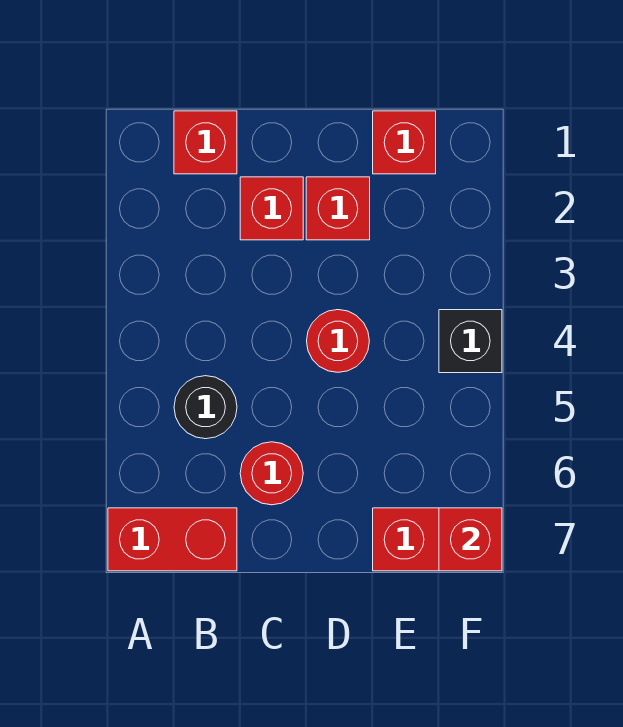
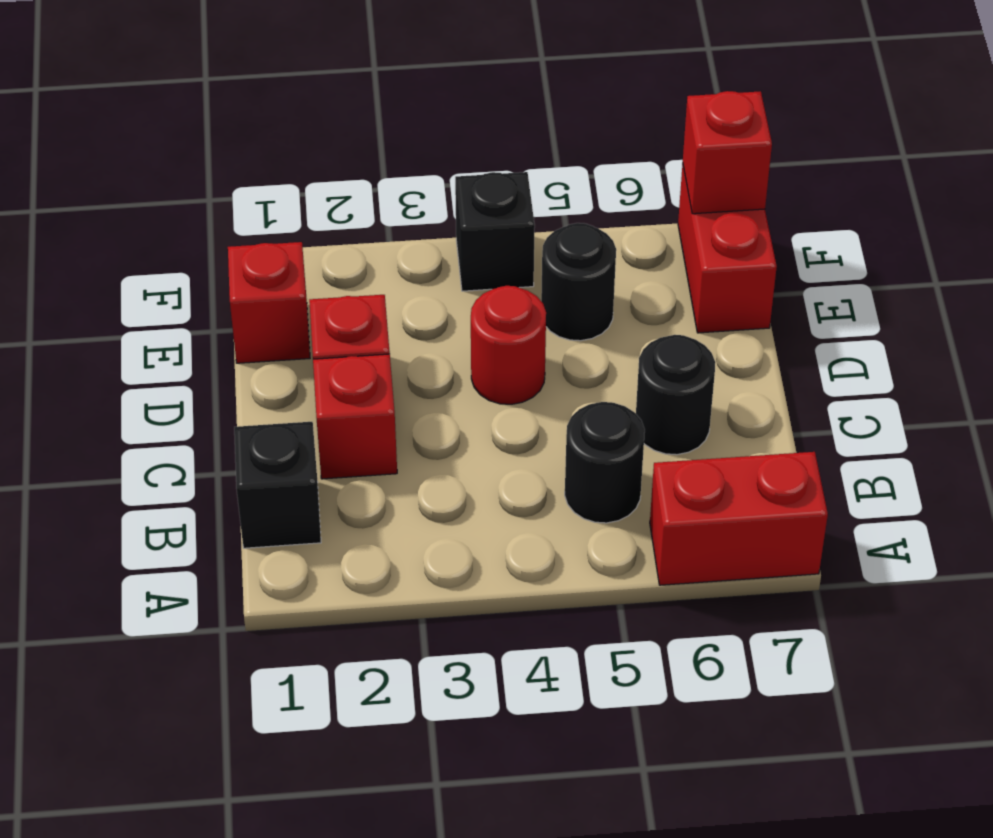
red 1x2 brick [108,508,237,571] -> red 1x2 brick turned to [650,452,828,585]
red 1x1 brick [174,111,237,174] -> black 1x1 brick [234,422,321,548]
red 1x1 round brick [240,442,303,505] -> black 1x1 round brick [636,335,715,455]
none -> black 1x1 round brick [541,223,616,341]

